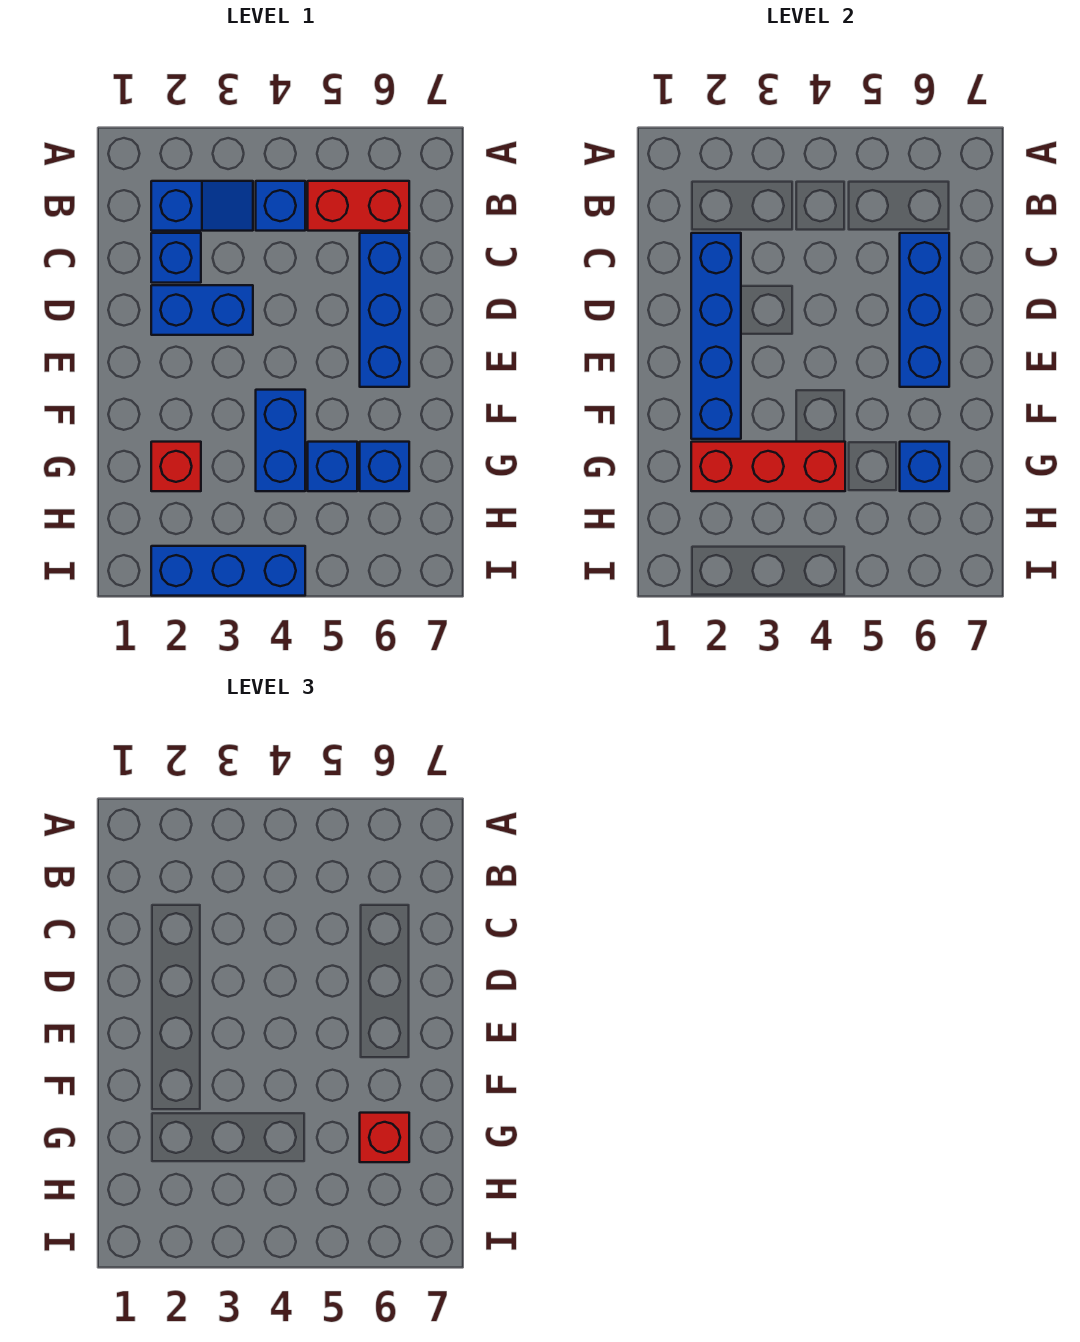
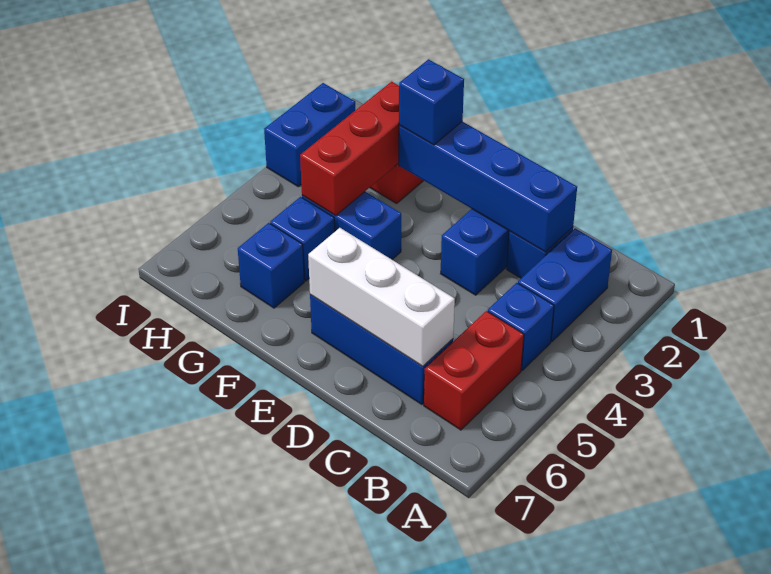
blue 1x2 slope [151,181,253,231] -> blue 1x2 brick [518,228,612,342]
blue 1x3 brick [900,233,949,387] -> white 1x3 brick [308,228,455,366]
blue 1x1 brick [900,442,949,491] -> blue 1x1 brick moved to [399,59,464,145]
red 1x1 brick [360,1113,409,1162] -> none
blue 1x3 brick [151,546,305,596] -> blue 1x2 brick [264,83,355,187]

